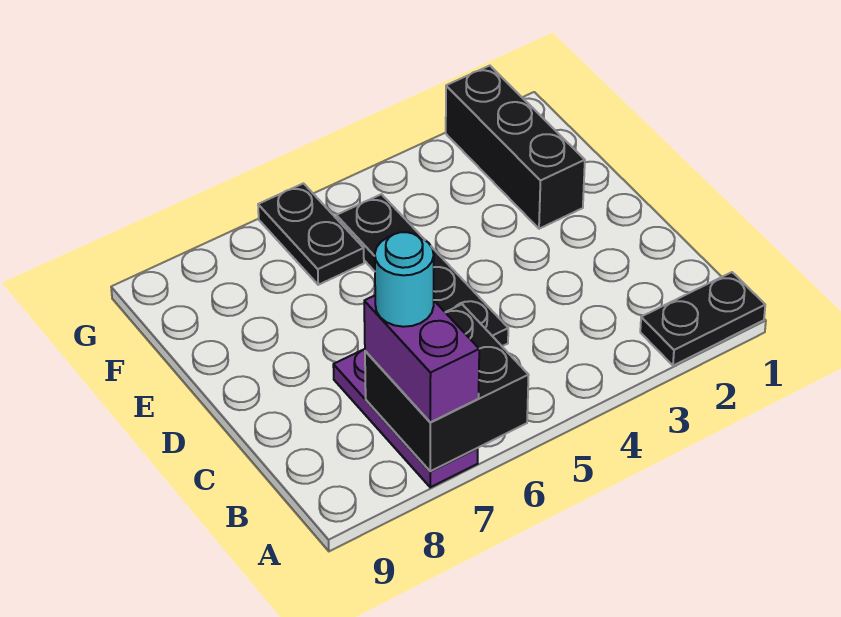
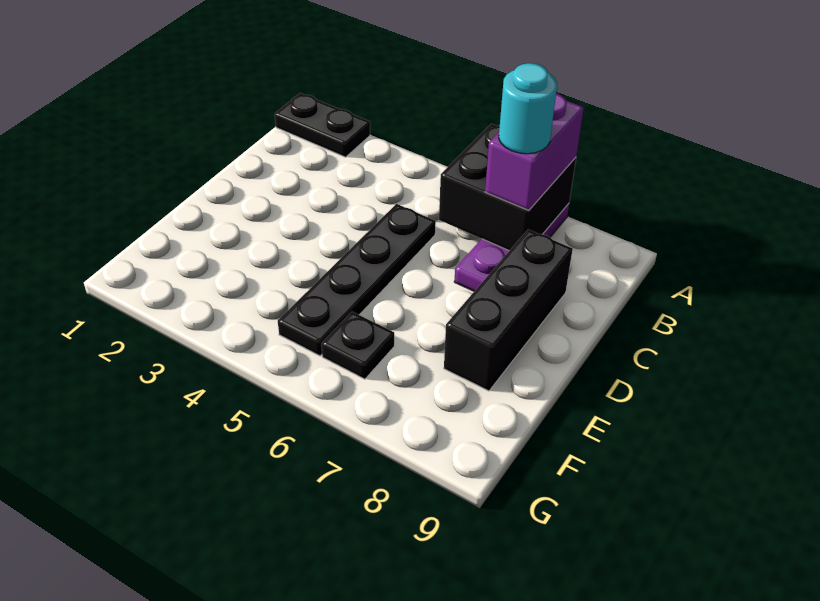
black 1x3 brick [446,66,585,229] -> black 1x3 brick moved to [444,230,573,391]
black 1x2 plate [258,183,364,285] -> black 1x1 plate [321,312,394,379]

